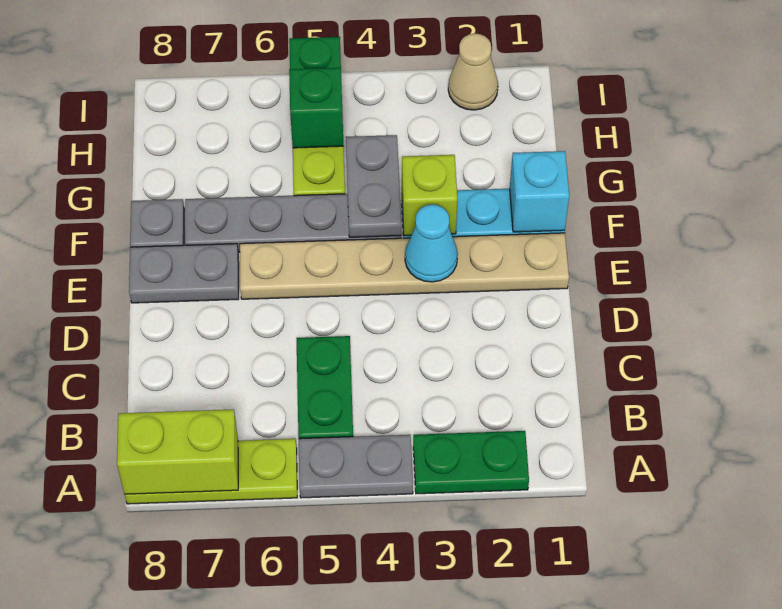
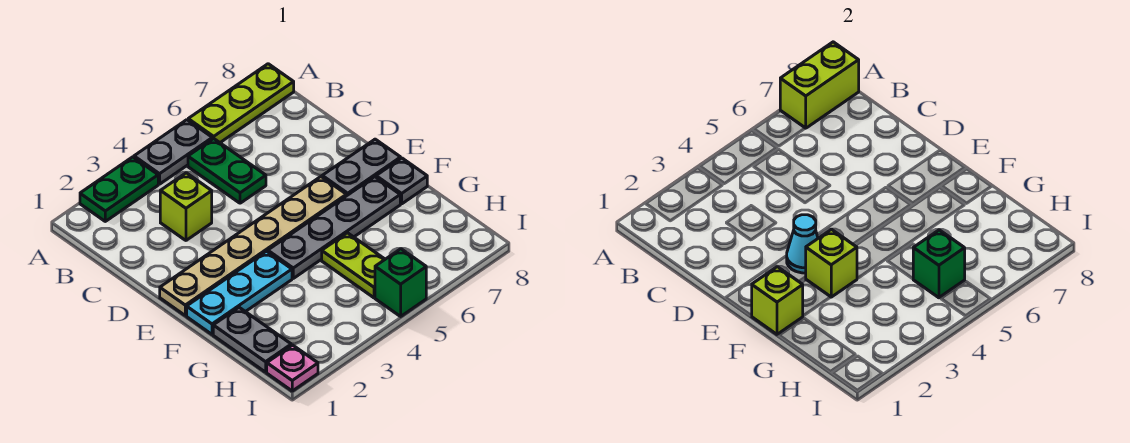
none -> lime 1x1 brick [160,173,212,240]
cyan 1x1 brick [510,151,569,232] -> lime 1x1 brick [752,267,803,334]
grey 1x2 plate [346,135,401,237] -> grey 1x2 plate moved to [213,308,291,372]
none -> pink 1x1 plate [267,345,318,391]
tan 1x1 cone [448,33,498,110] -> none

